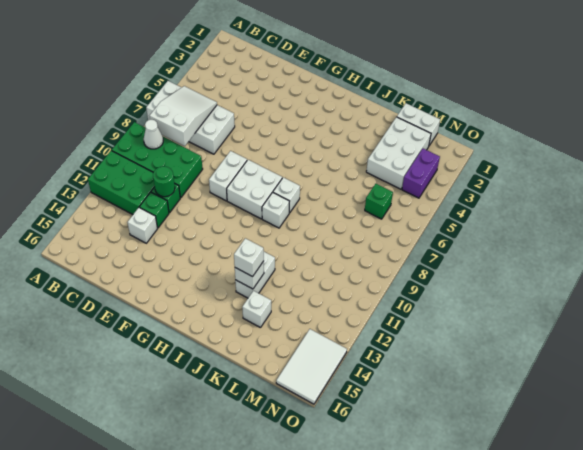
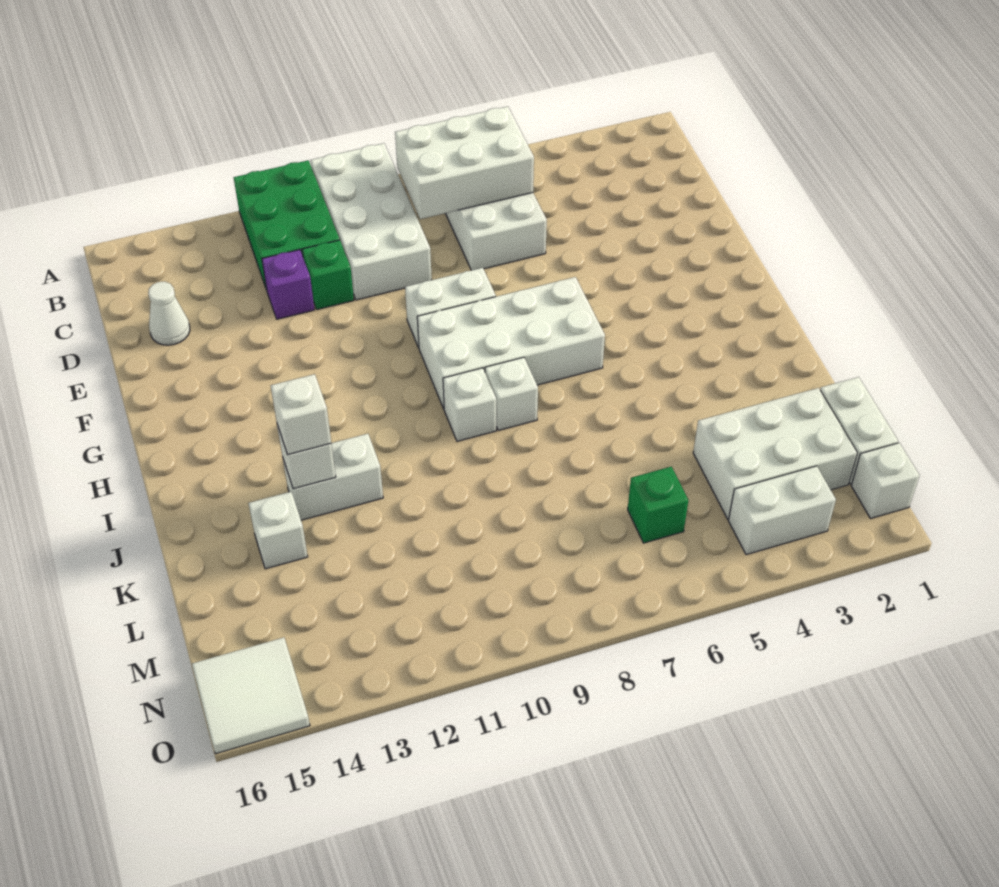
green 2x4 brick [112,122,203,198] -> white 2x4 brick [311,143,432,300]
white 2x3 slope [150,86,217,146] -> white 2x3 brick [395,106,534,219]
white 1x1 cone [144,120,163,149] -> white 1x1 cone moved to [148,282,190,345]
green 1x1 round brick [153,166,175,197] -> none
green 1x1 brick [140,192,169,228] -> purple 1x1 brick [262,250,314,319]
white 1x1 brick [127,207,157,243] -> white 1x1 brick moved to [851,443,920,518]
white 2x2 brick [227,160,282,219] -> white 2x4 brick [417,277,605,409]
purple 1x2 brick [402,149,440,198] -> white 1x2 brick [729,466,836,555]
white 2x3 tile [276,329,347,404] -> white 2x2 tile [192,637,310,754]

